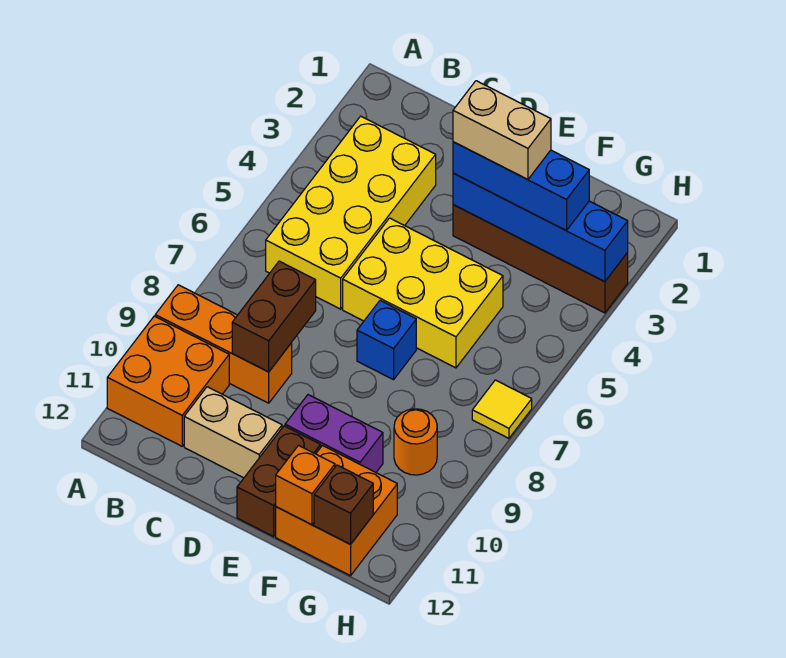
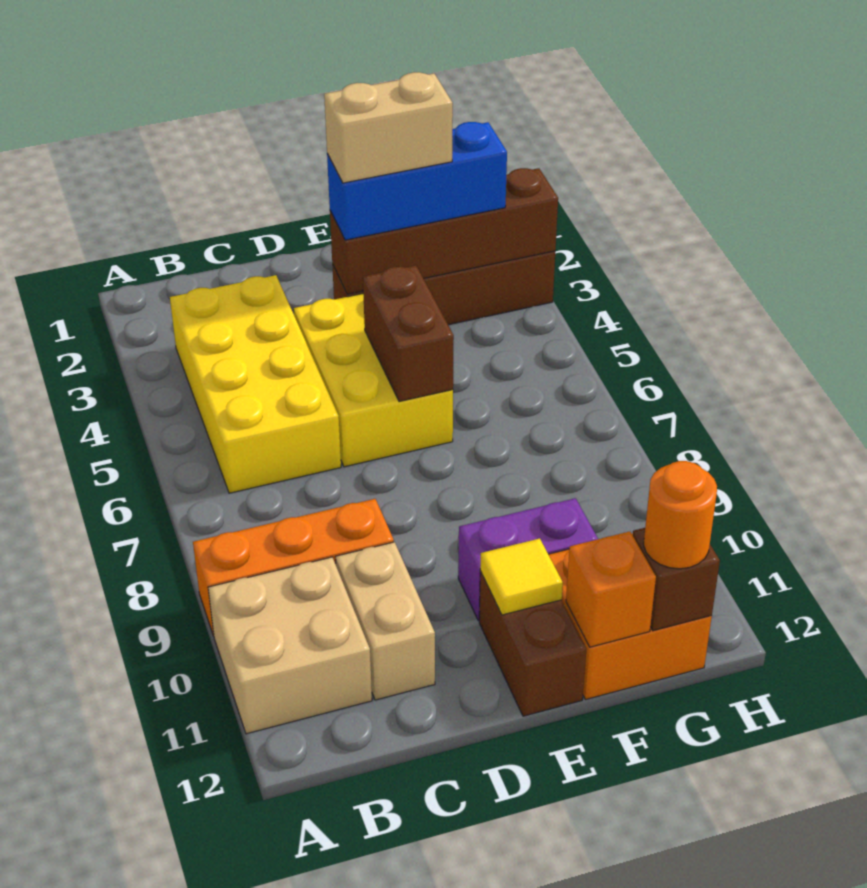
orange 2x2 brick [107,316,229,446] -> tan 2x2 brick [208,557,372,734]
brown 1x2 brick [232,261,316,372] -> brown 1x2 brick moved to [363,265,454,402]
tan 1x2 brick [184,387,282,478] -> tan 1x2 brick turned to [336,542,435,700]
yellow 2x3 brick [343,218,503,368] -> yellow 2x3 brick turned to [294,294,453,467]
blue 1x4 brick [453,173,628,282] -> brown 1x4 brick [330,168,558,294]
blue 1x1 brick [357,301,416,380] -> none
orange 1x1 round brick [394,409,437,475] -> orange 1x1 round brick moved to [644,461,717,569]
yellow 1x1 tile [472,380,532,438] -> yellow 1x1 tile moved to [480,538,563,615]

